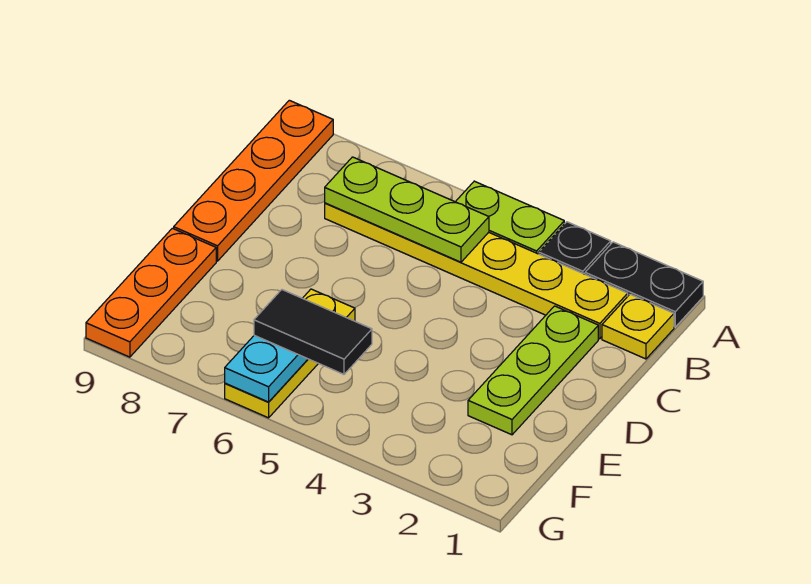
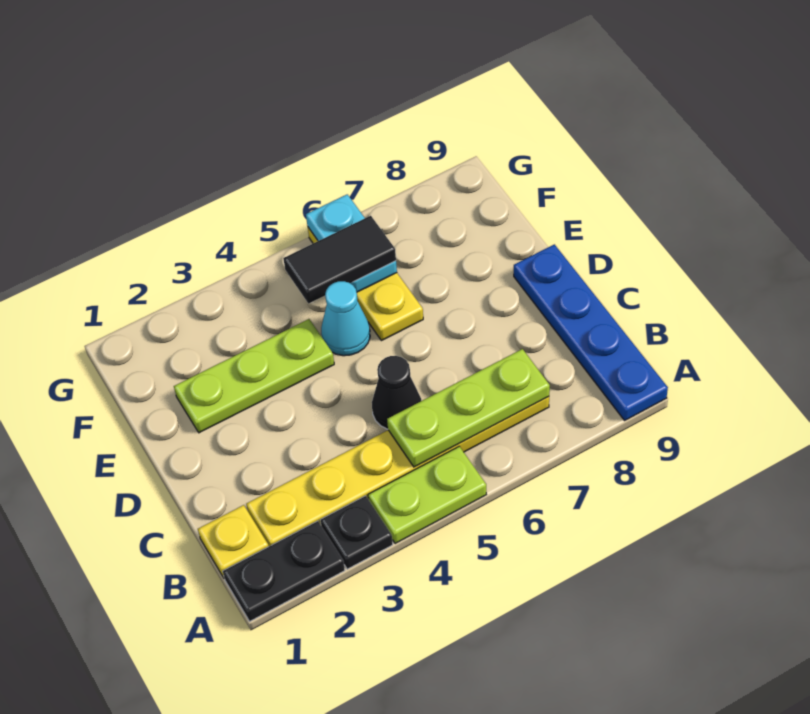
orange 1x4 plate [174,100,333,261] -> blue 1x4 plate [514,244,668,420]
lime 1x3 plate [468,306,598,435] -> lime 1x3 plate turned to [174,319,334,433]
none -> black 1x1 cone [372,356,421,429]
none -> cyan 1x1 cone [321,281,370,356]
orange 1x3 plate [86,228,216,357] -> none

